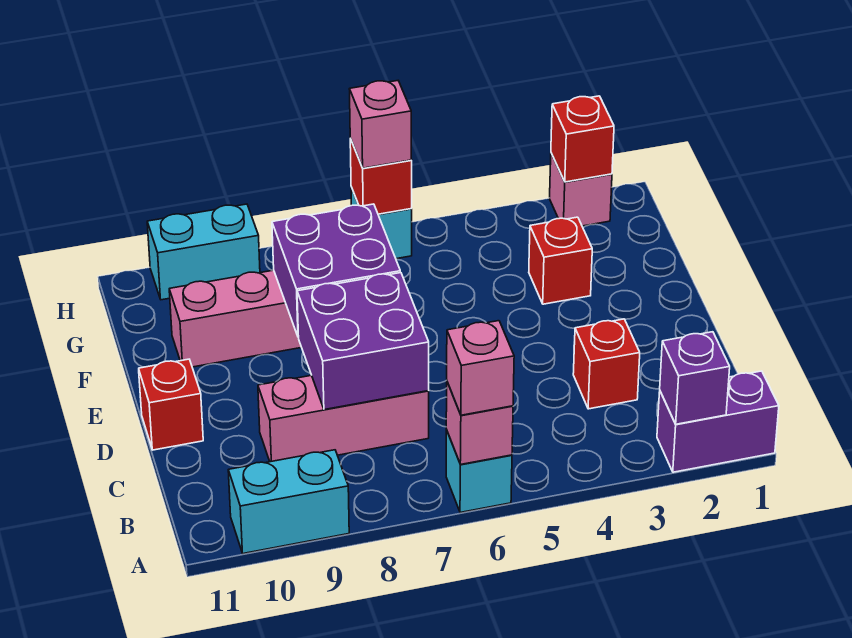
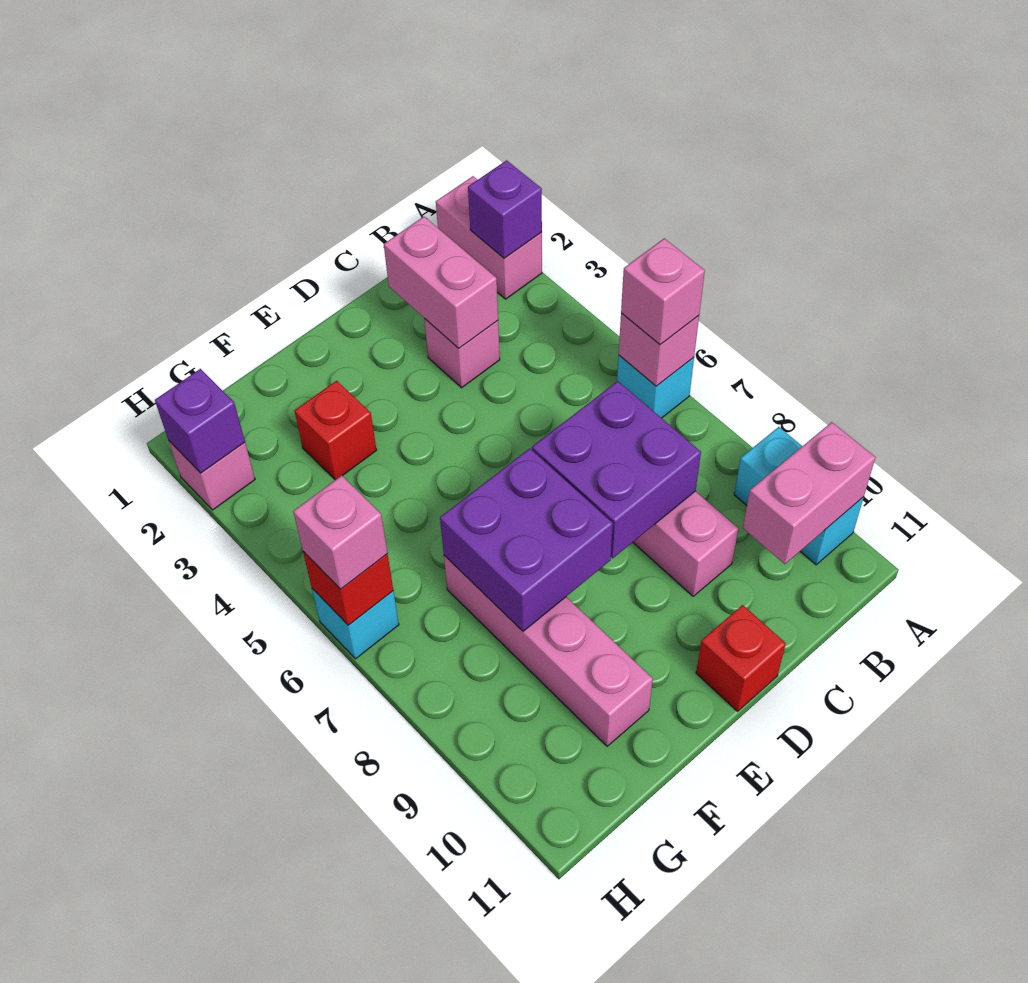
purple 1x2 brick [657,371,779,472] -> pink 1x2 brick [436,176,542,299]
none -> pink 1x2 brick [743,422,875,564]
none -> pink 1x2 brick [384,217,498,348]
red 1x1 brick [573,319,640,409] -> pink 1x1 brick [424,319,500,388]
red 1x1 brick [551,96,614,182] -> purple 1x1 brick [155,369,245,473]
cyan 1x2 brick [147,204,260,300] -> none

